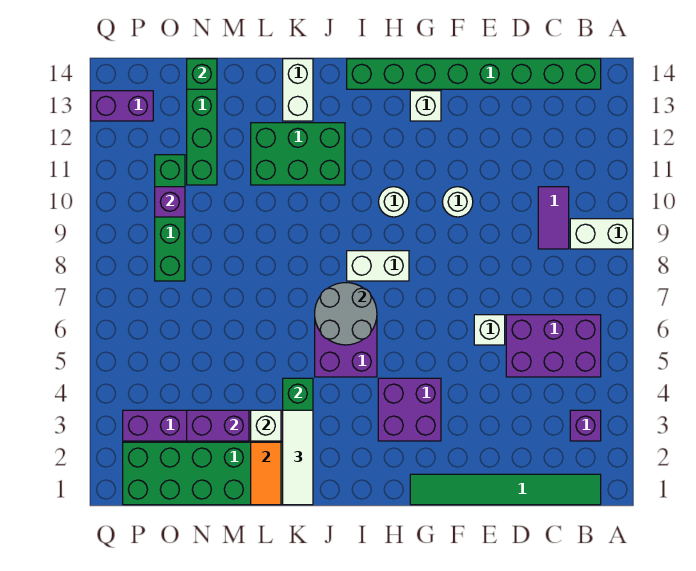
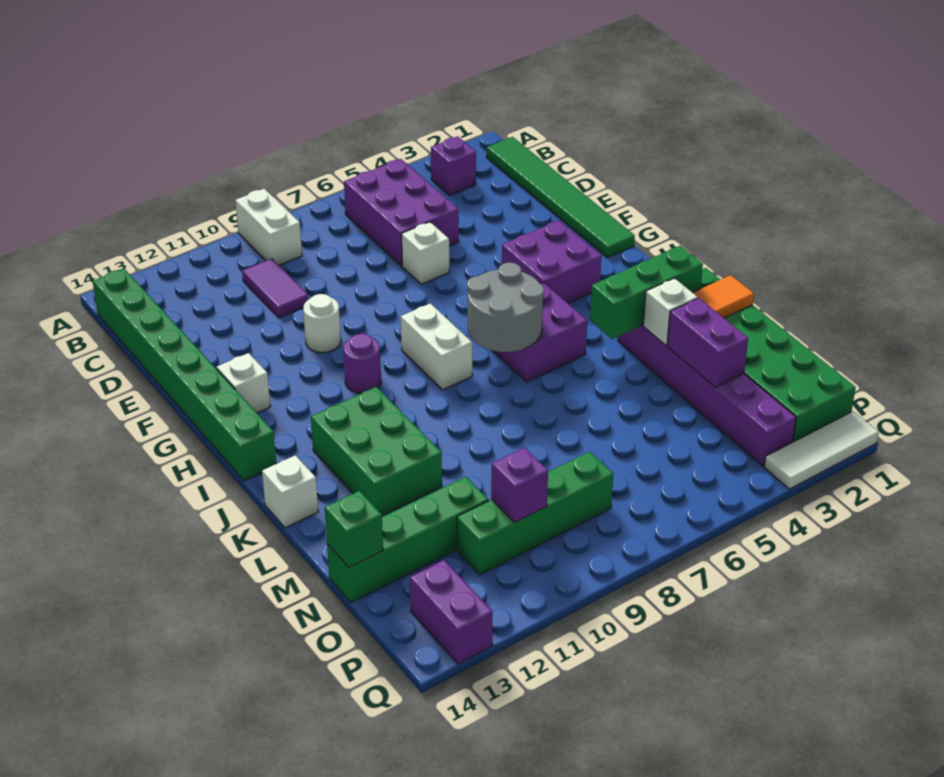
purple 1x2 tile [538,187,569,249] -> purple 1x2 tile turned to [242,259,308,318]
white 1x1 round brick [379,187,409,217] -> purple 1x1 round brick [343,334,381,393]
white 1x3 tile [283,410,313,505] -> white 1x3 tile moved to [764,412,879,489]
white 1x2 brick [283,59,313,121] -> white 1x1 brick [262,455,318,528]

